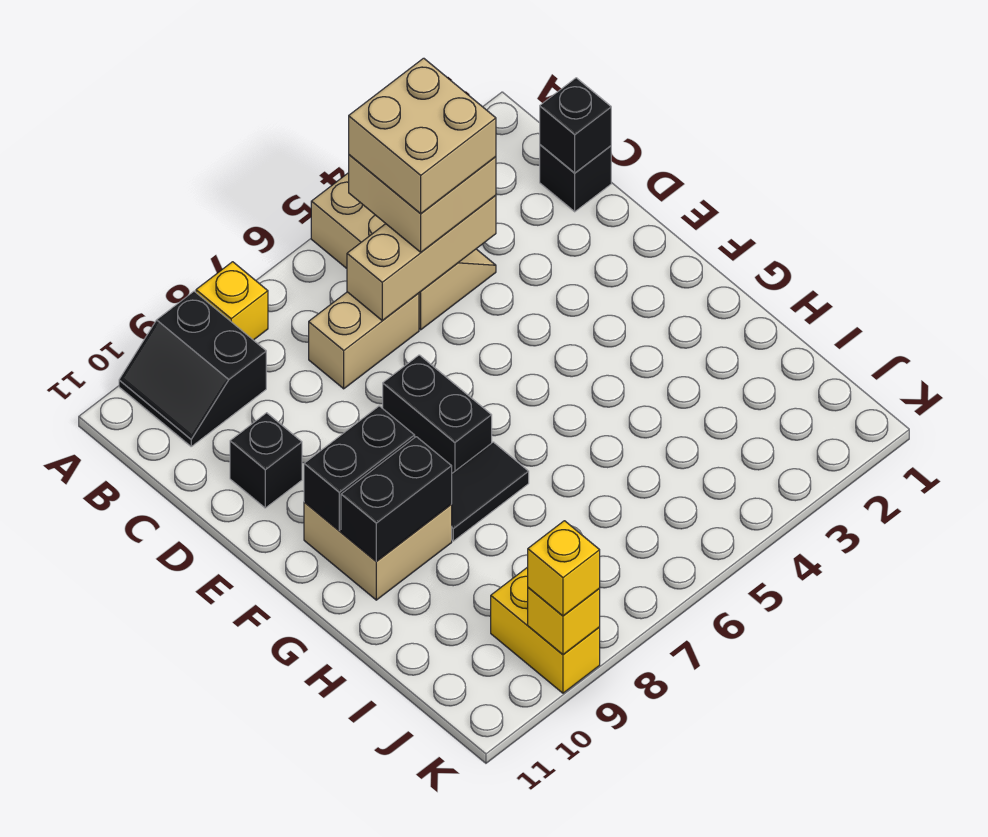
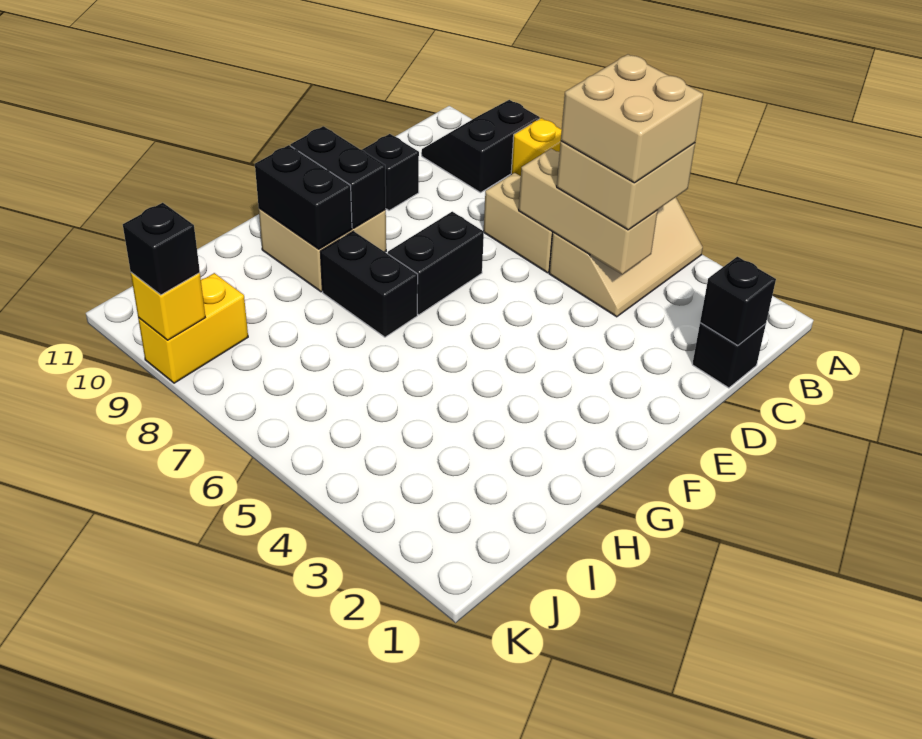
black 1x2 tile [451,442,529,541] -> black 1x2 brick [320,231,418,337]
yellow 1x1 brick [528,521,600,616] -> black 1x1 brick [123,203,200,295]

